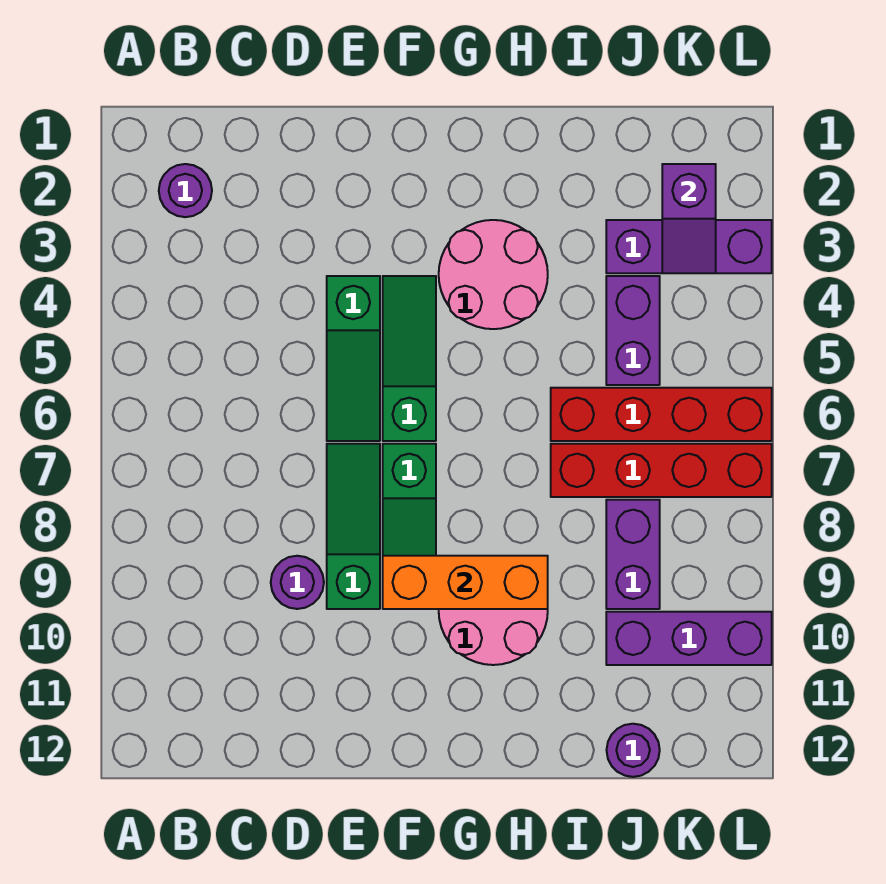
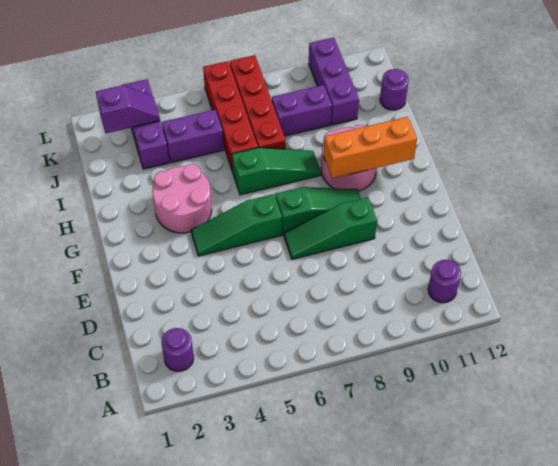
purple 1x1 round brick [271,556,324,609] -> purple 1x1 round brick moved to [428,260,461,303]
green 1x3 slope [327,276,380,441] -> green 1x3 slope moved to [232,147,321,195]
orange 1x3 brick [383,556,548,609] -> orange 1x3 brick turned to [324,117,417,179]

